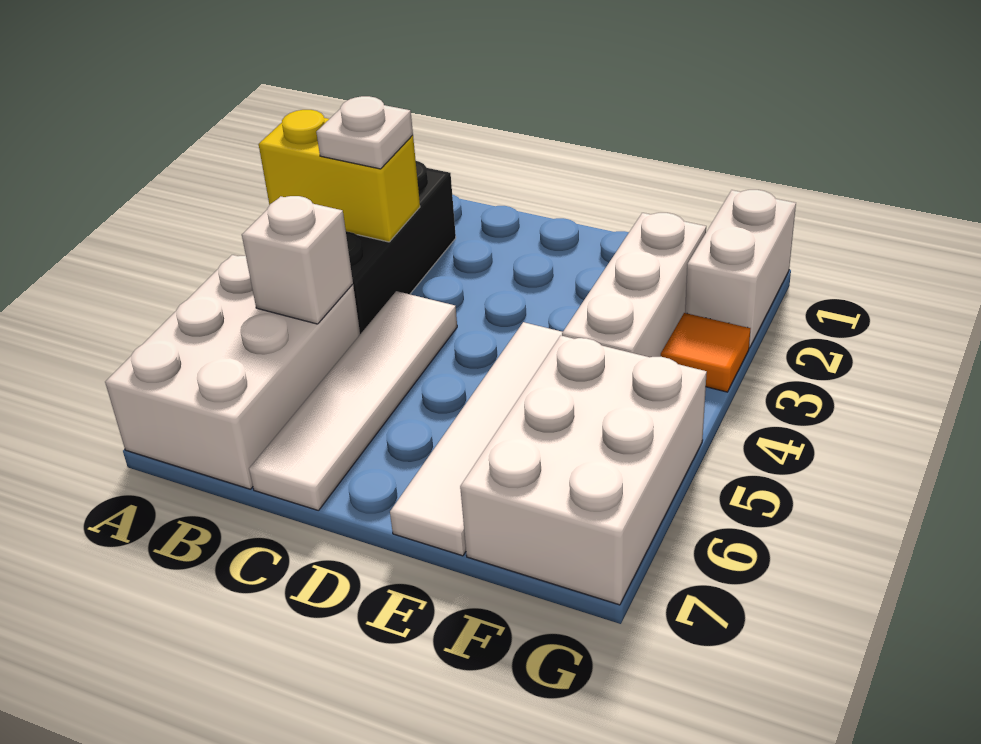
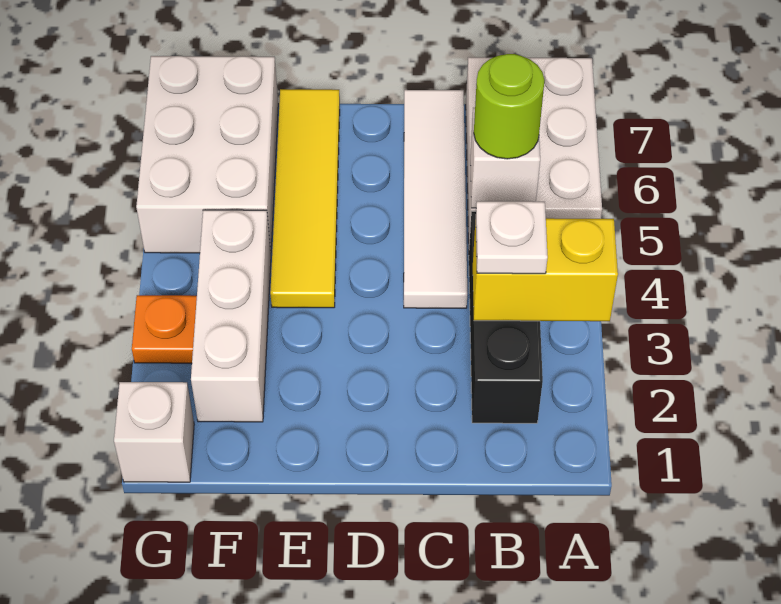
none -> lime 1x1 round brick [474,54,545,159]
white 1x4 tile [390,322,562,556] -> yellow 1x4 tile [270,89,340,308]
white 1x2 brick [685,190,796,348] -> white 1x1 brick [114,382,194,482]
orange 1x1 tile [661,313,750,392] -> orange 1x1 plate [132,295,197,363]

